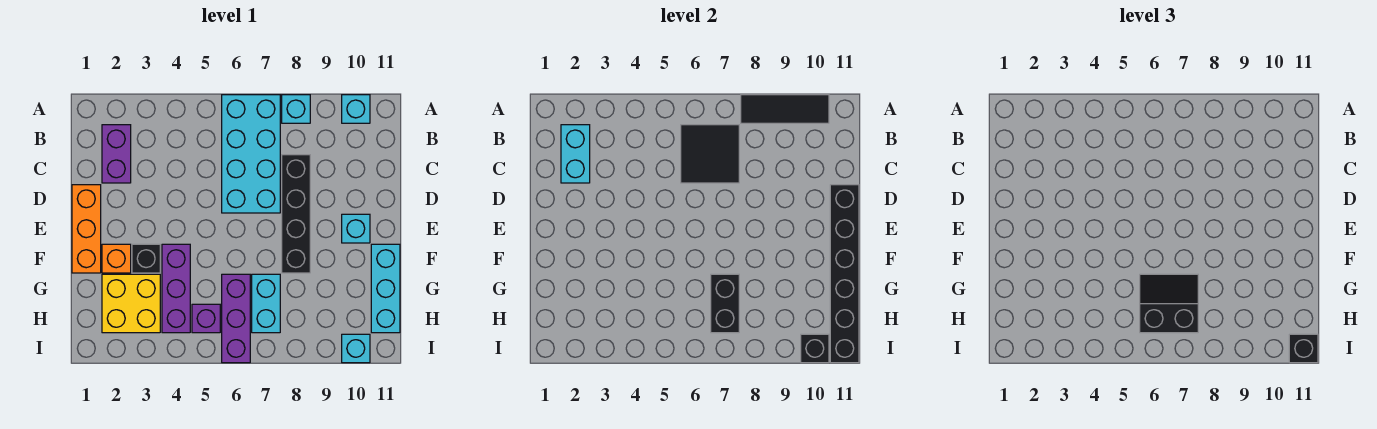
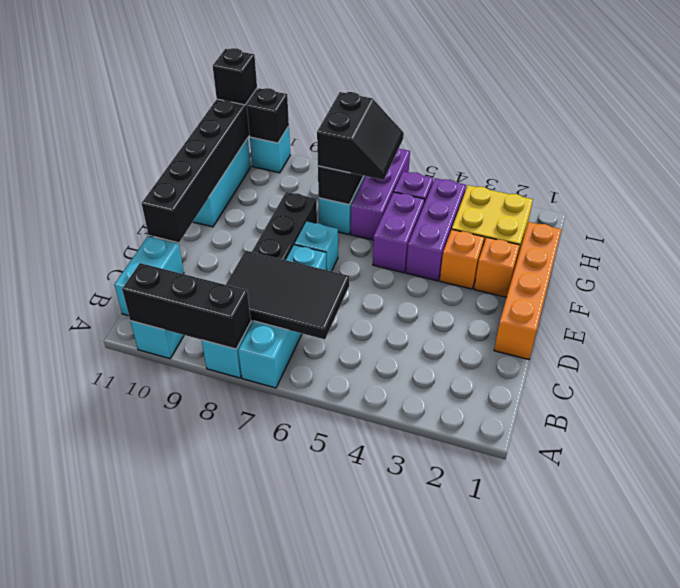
cyan 2x4 brick [222,95,280,213] -> cyan 1x4 brick [238,245,327,388]
black 1x3 tile [741,95,829,123] -> black 1x3 brick [122,263,251,349]
purple 1x2 brick [102,125,131,183] -> purple 1x2 brick moved to [373,192,425,273]
cyan 1x2 brick [561,125,590,183] -> cyan 1x2 brick moved to [114,237,184,316]
black 2x2 tile [681,125,739,183] -> black 2x3 tile [226,250,349,339]
orange 1x3 brick [72,185,101,273] -> orange 1x4 brick [494,222,562,360]
cyan 1x1 brick [342,214,370,243] -> cyan 1x1 brick moved to [295,221,338,271]
black 1x1 brick [132,244,160,273] -> orange 1x1 brick [440,229,484,289]
black 2x2 slope [1140,274,1198,333] -> black 2x2 slope turned to [317,92,404,180]

